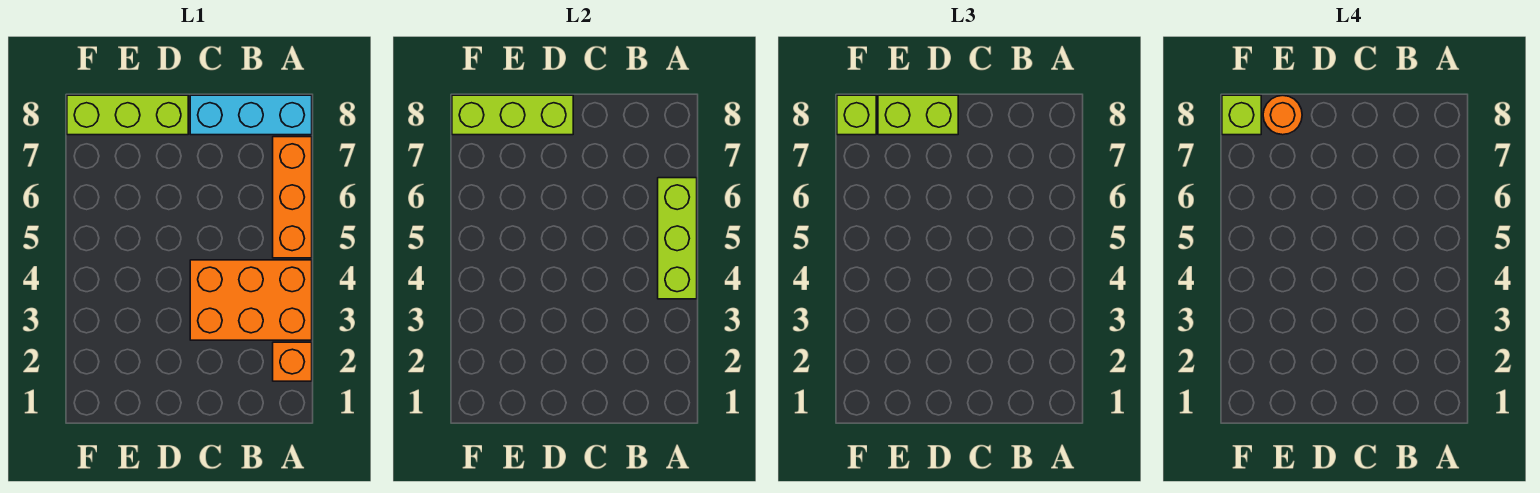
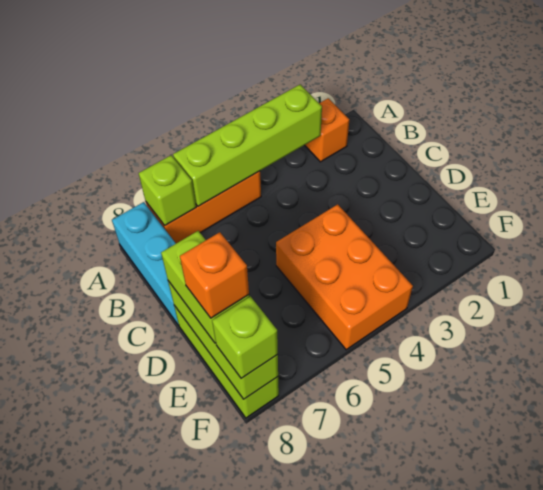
orange 2x3 brick [190,260,312,340] -> orange 2x3 brick moved to [276,204,413,350]
lime 1x3 brick [658,178,697,299] -> lime 1x4 brick [173,84,322,206]
orange 1x1 round brick [1263,95,1302,135] -> orange 1x1 brick [180,232,249,318]
lime 1x1 brick [1222,95,1261,135] -> lime 1x1 brick moved to [139,155,196,225]

